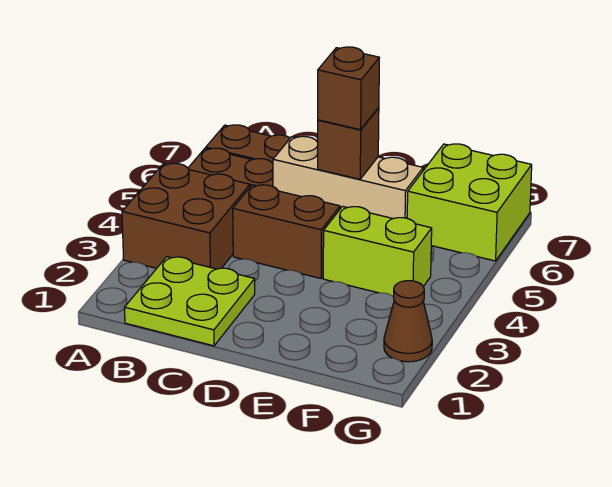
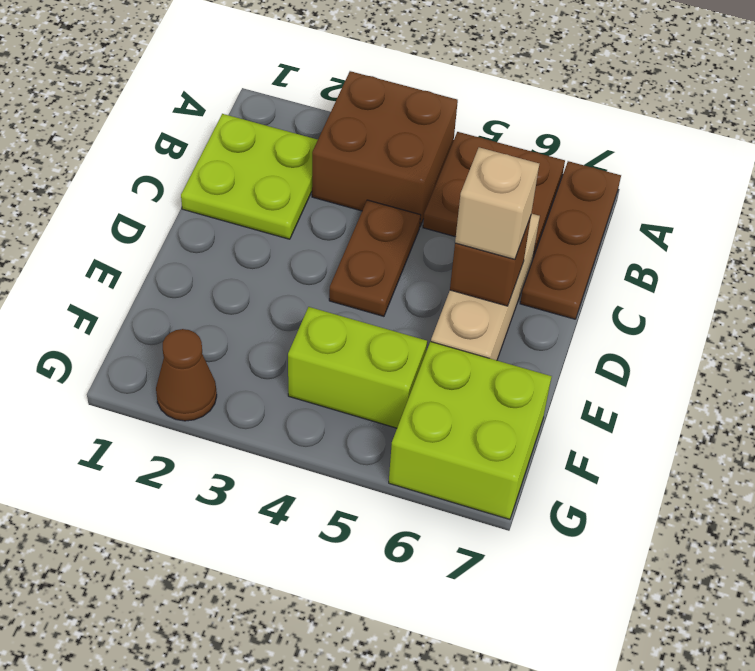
brown 1x2 brick [233,185,340,278] -> brown 1x2 plate [329,200,421,316]
brown 1x1 brick [318,47,379,130] -> tan 1x1 brick [455,147,539,259]
lime 1x2 brick [323,206,432,297] -> lime 1x2 brick turned to [288,307,427,428]

